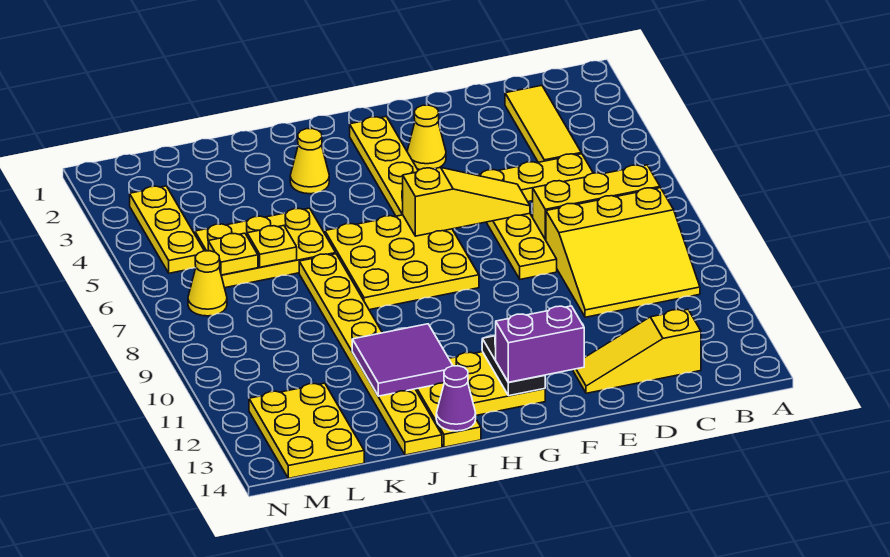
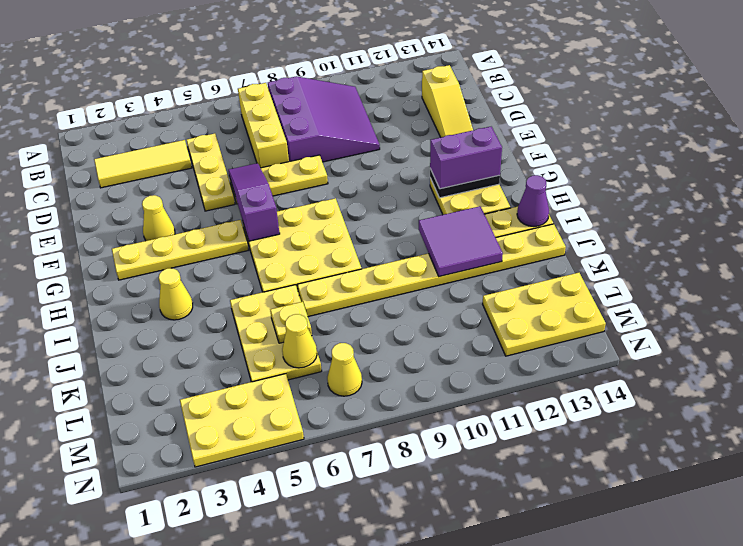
yellow 3x3 slope [546,188,700,317] -> purple 3x3 slope [268,76,380,162]
yellow 1x3 slope [403,167,530,236] -> purple 1x3 slope [228,163,280,241]
purple 1x2 brick [495,306,584,382] -> purple 1x2 brick turned to [430,127,502,189]
yellow 1x1 plate [208,233,258,275] -> yellow 1x1 cone [282,314,317,368]
yellow 1x3 plate [130,186,204,273] -> yellow 2x3 plate [180,374,304,467]

